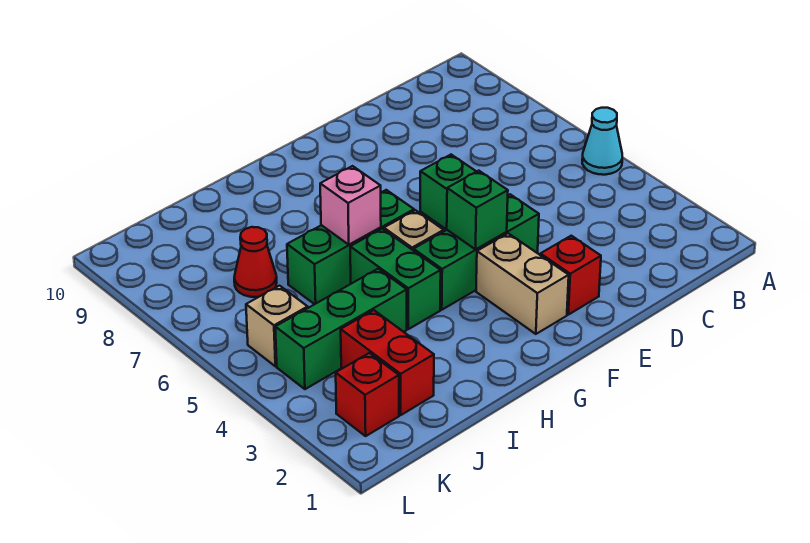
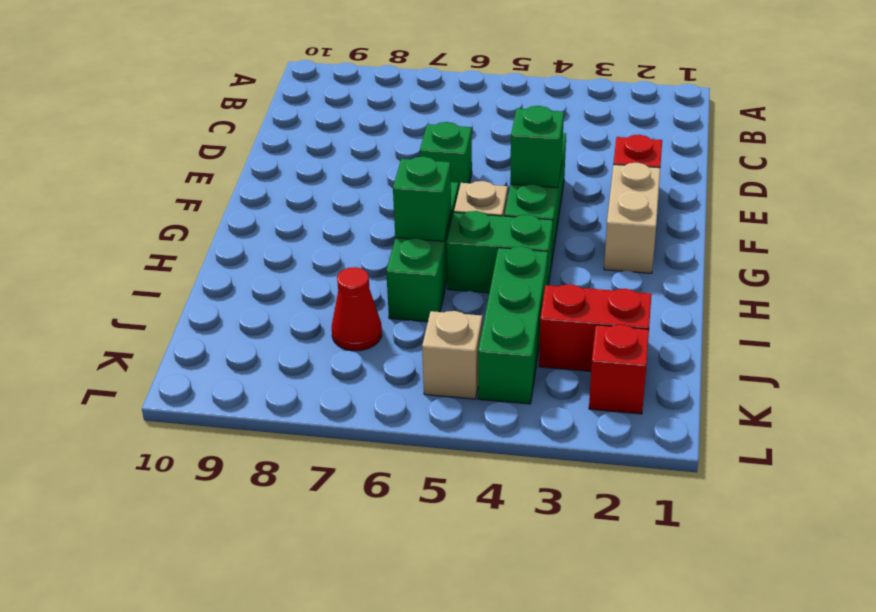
cyan 1x1 cone [582,108,622,175] -> none
tan 1x2 brick [476,233,569,334] -> tan 1x2 brick turned to [604,163,660,273]
pink 1x1 brick [320,166,381,245] -> green 1x1 brick [393,157,451,241]

